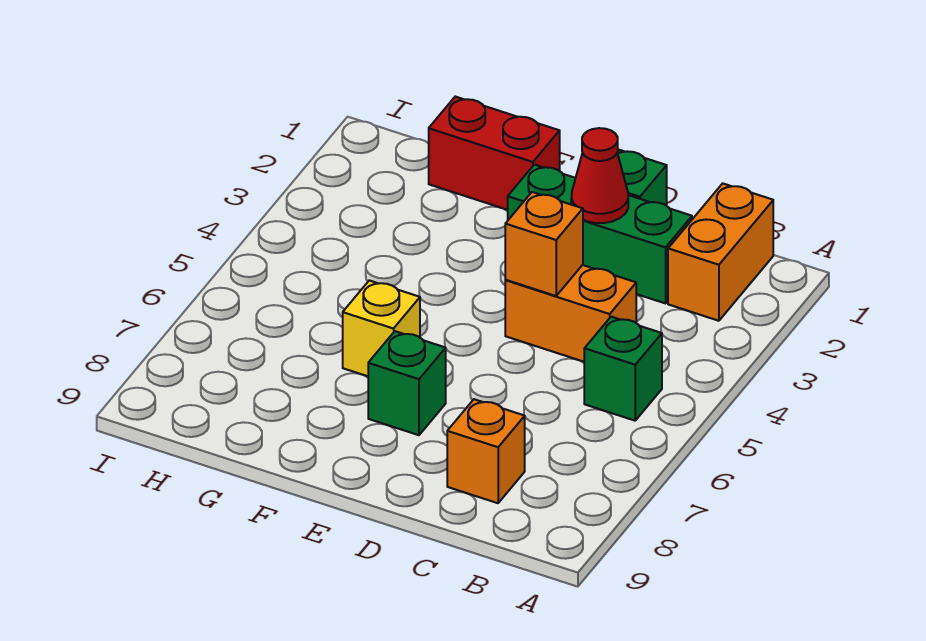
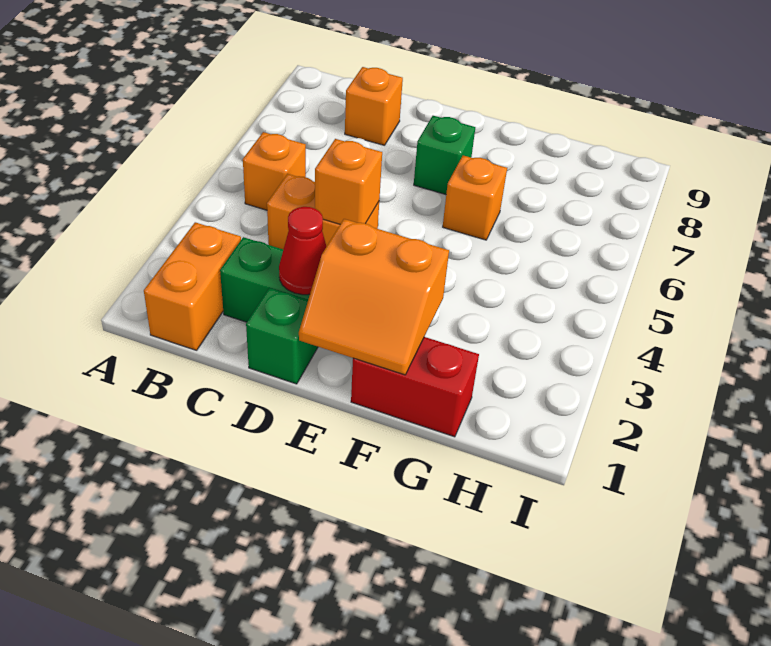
green 1x1 brick [584,317,662,421] -> orange 1x1 brick [243,132,306,210]
none -> orange 2x2 slope [299,219,449,375]
yellow 1x1 brick [343,280,420,376] -> orange 1x1 brick [443,156,507,240]

